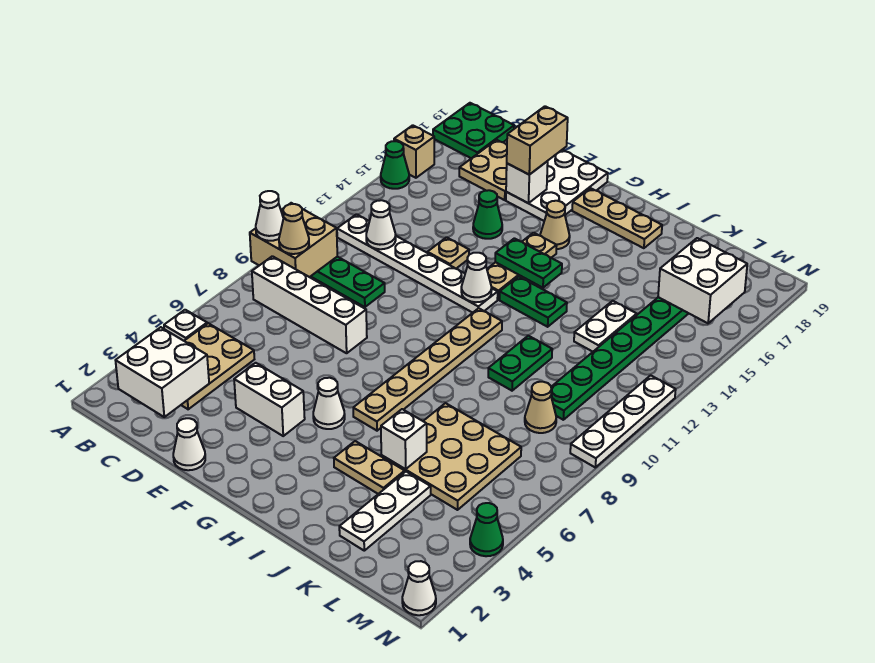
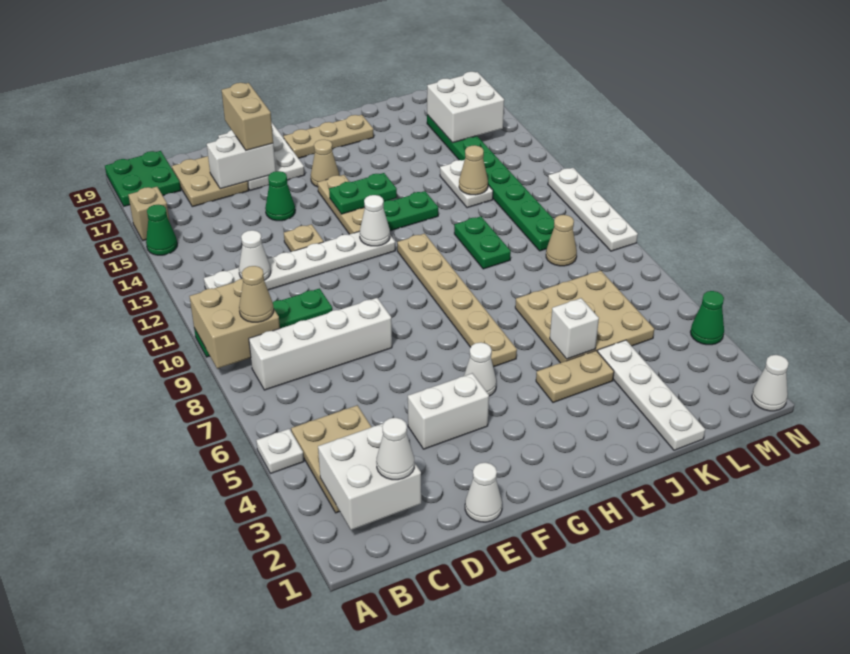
white 1x1 cone [256,191,284,241] -> white 1x1 cone moved to [376,418,414,480]
white 1x1 brick [506,161,548,203] -> white 1x2 brick [207,136,276,189]
white 1x3 plate [339,472,431,551] -> white 1x4 plate [598,340,705,450]
none -> tan 1x1 cone [459,145,488,195]

